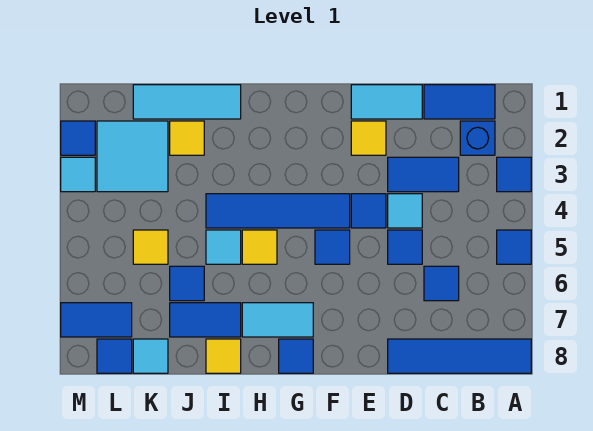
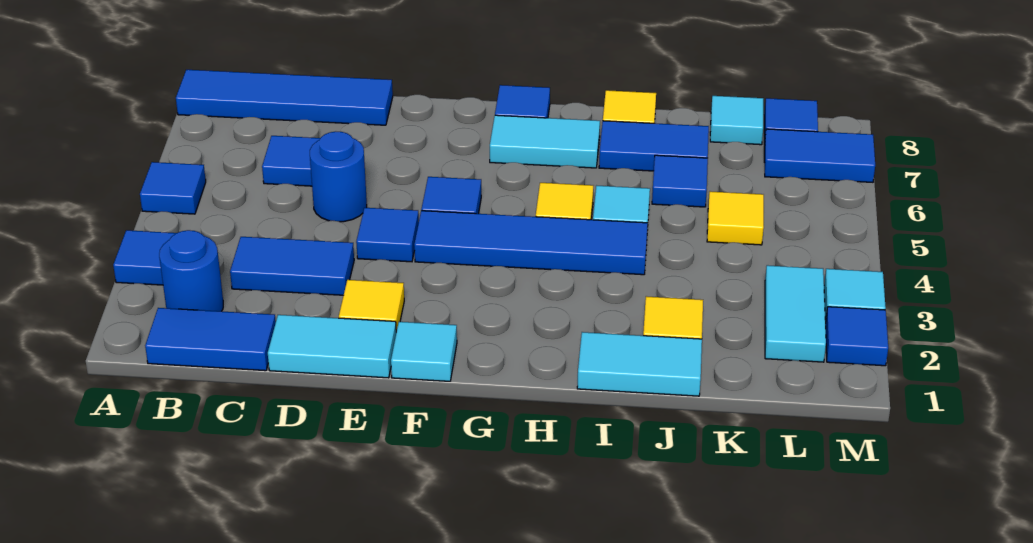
blue 1x1 brick [460,121,495,155] -> blue 1x1 round brick [159,230,223,311]
cyan 1x1 tile [388,194,422,228] -> cyan 1x1 tile moved to [391,322,457,381]
blue 1x1 tile [388,230,422,264] -> blue 1x1 round brick [310,132,367,222]
cyan 1x3 tile [133,85,241,119] -> cyan 1x2 tile [577,332,702,396]
cyan 2x2 tile [97,121,168,192] -> cyan 1x2 tile [765,265,826,362]

